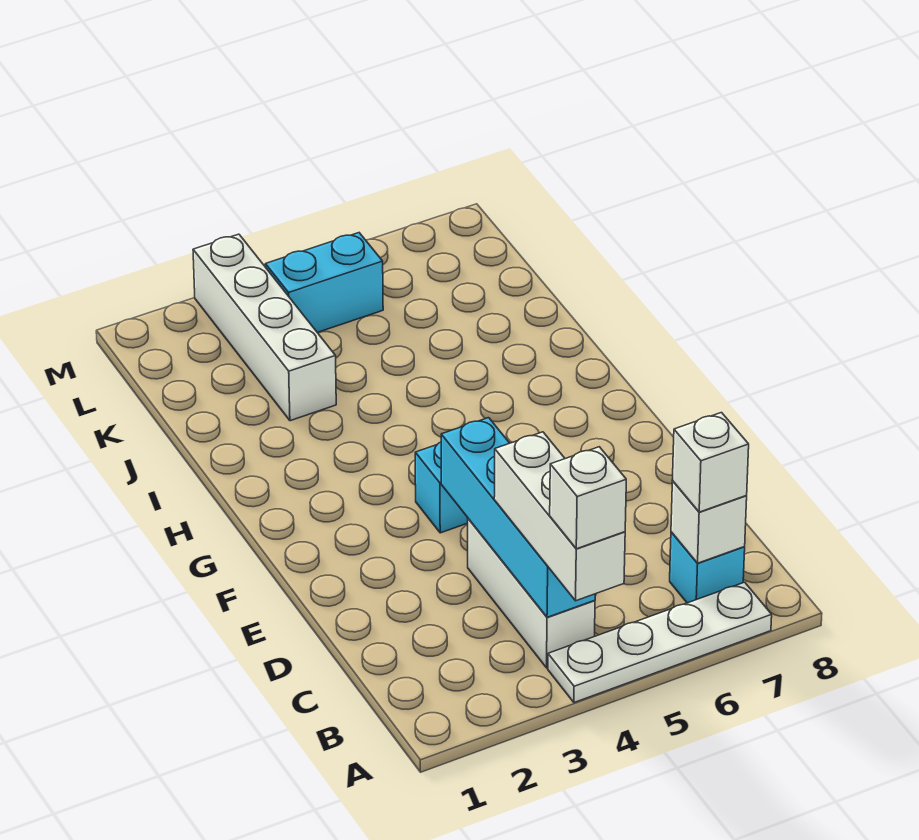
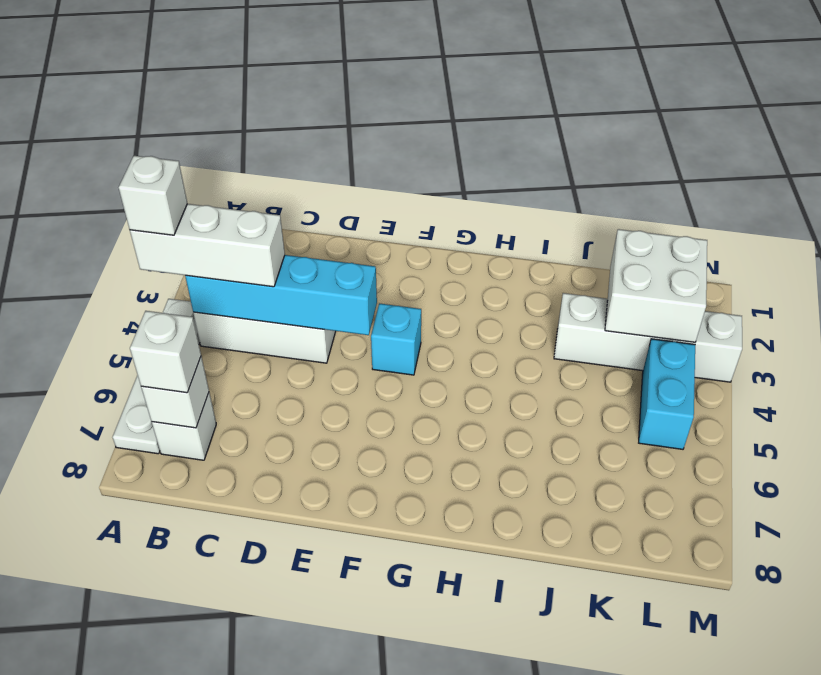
cyan 1x1 brick [670,532,745,603] -> white 1x1 brick [152,393,216,460]
none -> white 2x2 brick [605,229,707,342]

